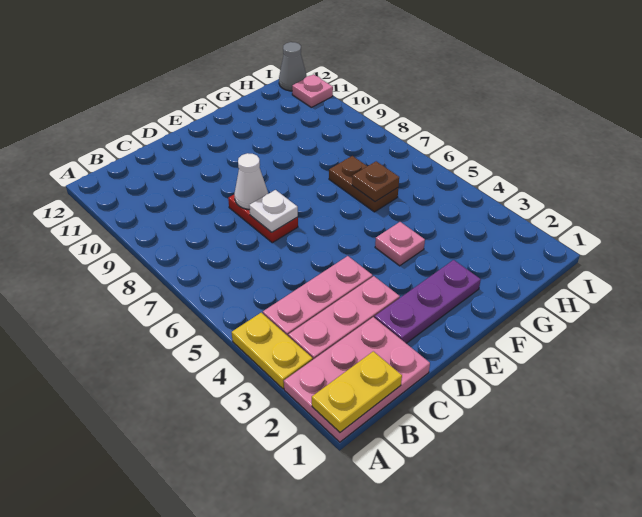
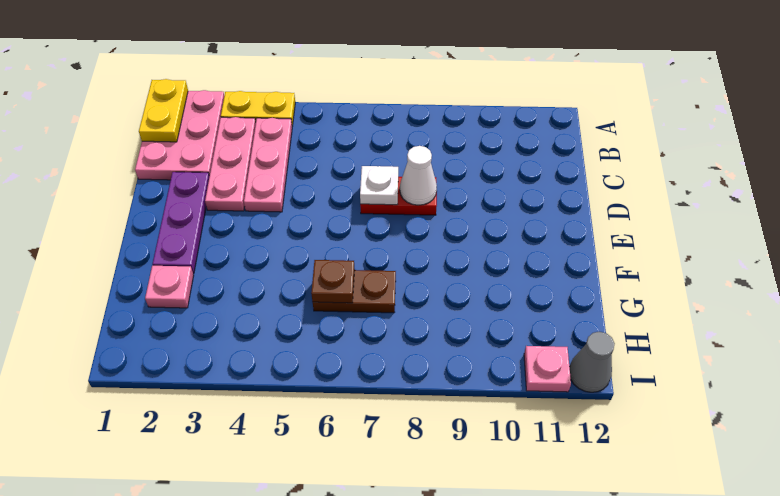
pink 1x1 plate [375,222,425,266] -> pink 1x1 plate moved to [145,266,194,308]

